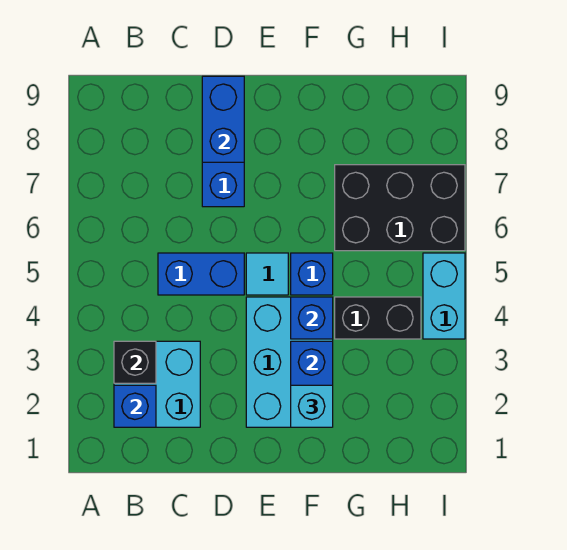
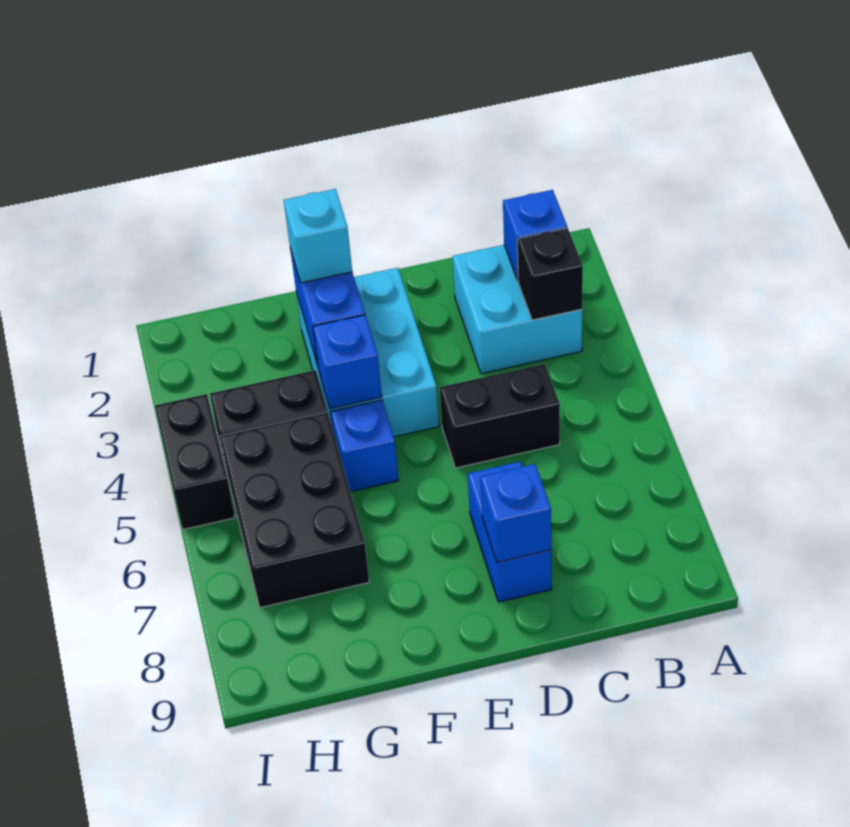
blue 1x2 brick [158,253,244,295] -> black 1x2 brick [440,364,560,468]
blue 1x2 brick [202,76,244,162] -> blue 1x1 brick [480,464,551,562]
cyan 1x1 tile [246,253,288,295] -> none
black 2x3 brick [335,165,465,251] -> black 2x3 brick turned to [220,412,369,608]
cyan 1x2 brick [423,253,465,339] -> black 1x2 brick [155,394,235,530]

